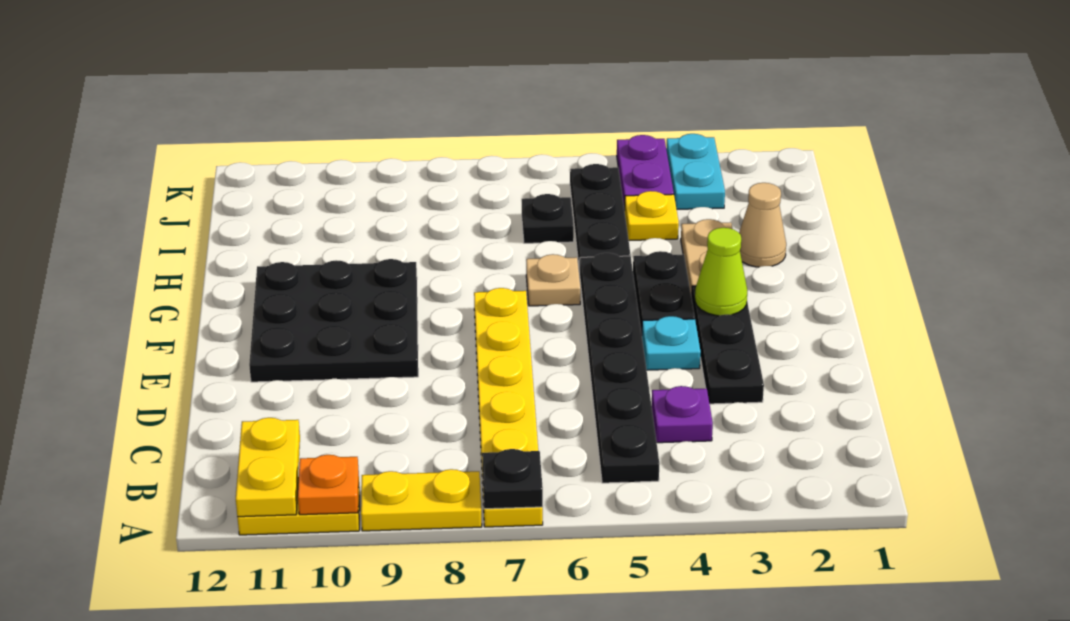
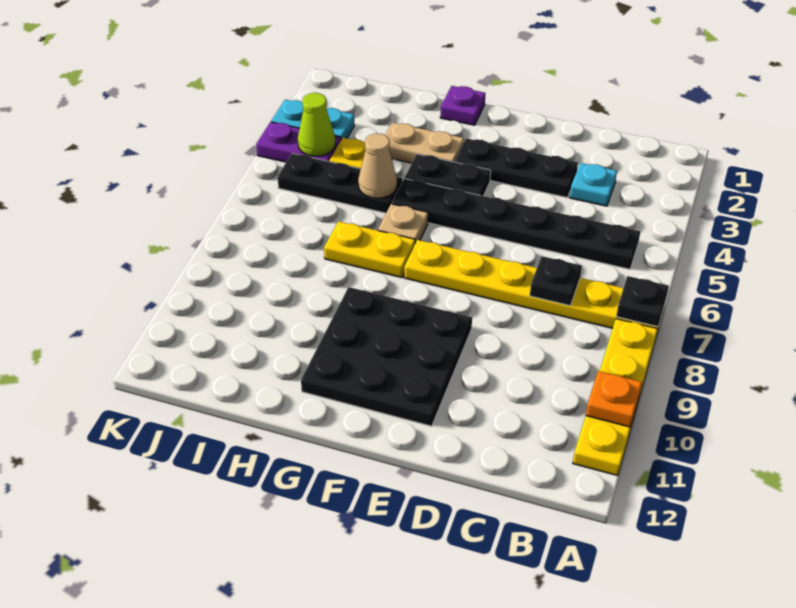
yellow 1x2 plate [236,418,300,517] -> yellow 1x2 plate moved to [324,221,415,278]
purple 1x1 plate [652,386,713,443] -> purple 1x1 plate moved to [440,86,485,125]
cyan 1x1 plate [642,316,701,370] -> cyan 1x1 plate moved to [570,163,617,206]
lime 1x1 cone [695,228,748,316] -> lime 1x1 cone moved to [298,93,335,156]
tan 1x1 cone [739,183,786,267] -> tan 1x1 cone moved to [358,133,397,198]
black 1x1 plate [522,194,574,243] -> black 1x1 plate moved to [530,256,582,305]

